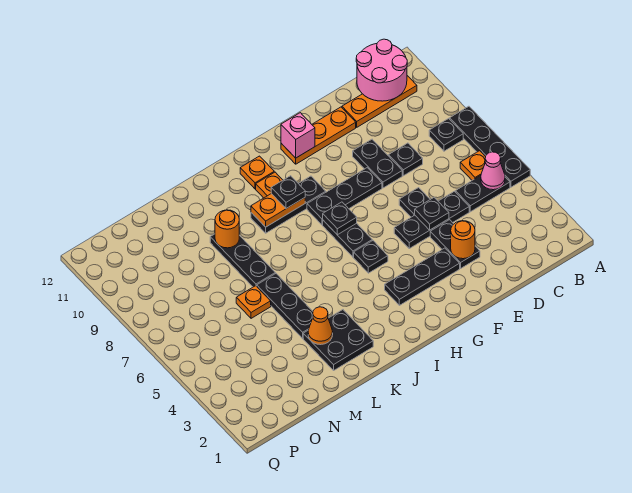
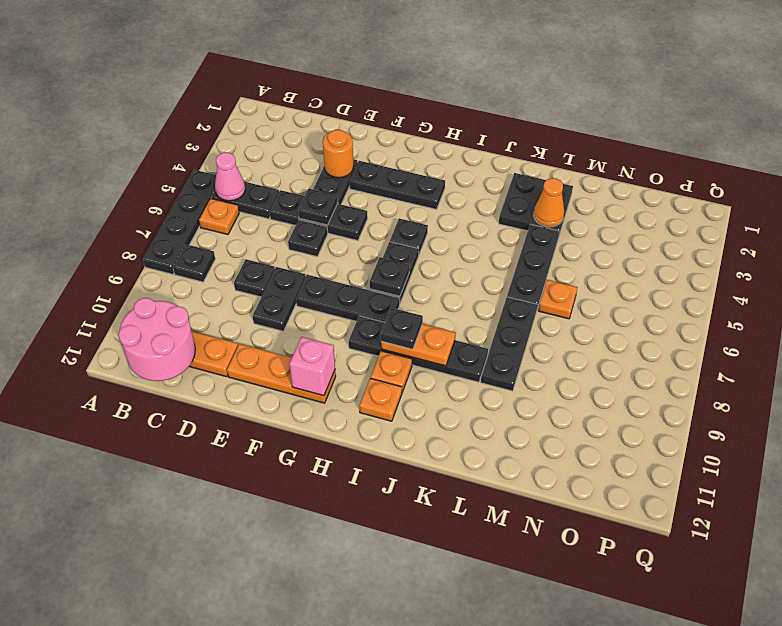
black 1x3 plate [251,176,326,233] -> black 1x4 plate [349,316,488,382]
orange 1x1 round brick [215,210,239,248] -> none

